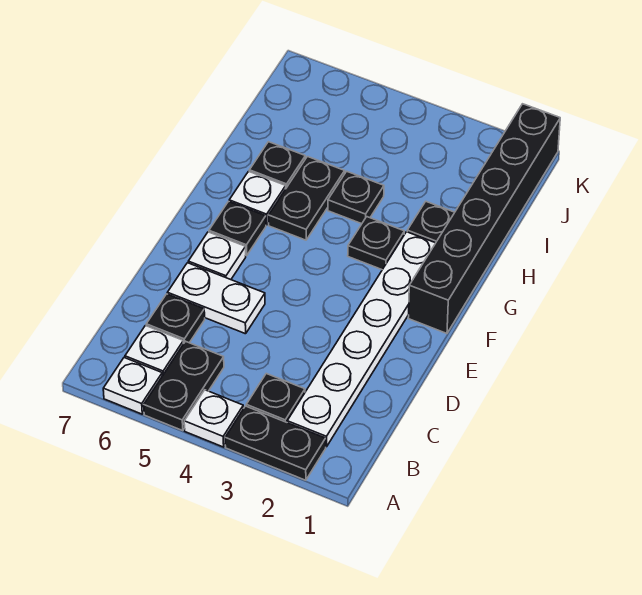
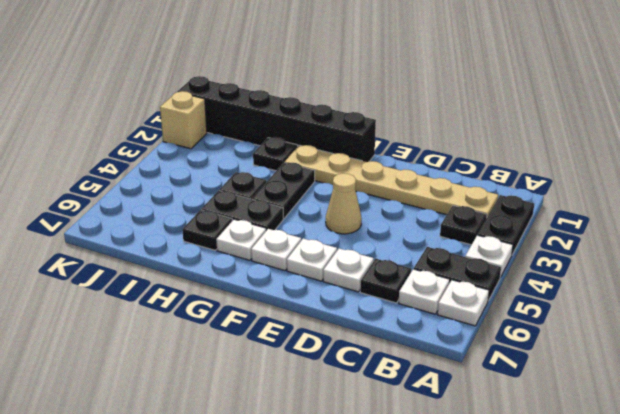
white 1x6 plate [287,232,435,447] -> tan 1x6 plate [285,145,498,217]
white 1x2 plate [167,263,265,334] -> white 1x1 plate [323,249,374,292]
none -> tan 1x1 cone [326,173,362,234]
black 1x1 plate [209,202,266,256] -> white 1x1 plate [251,229,301,271]
black 1x1 plate [348,217,404,270] -> black 1x2 plate [252,162,315,219]
none -> tan 1x1 brick [160,91,207,149]

